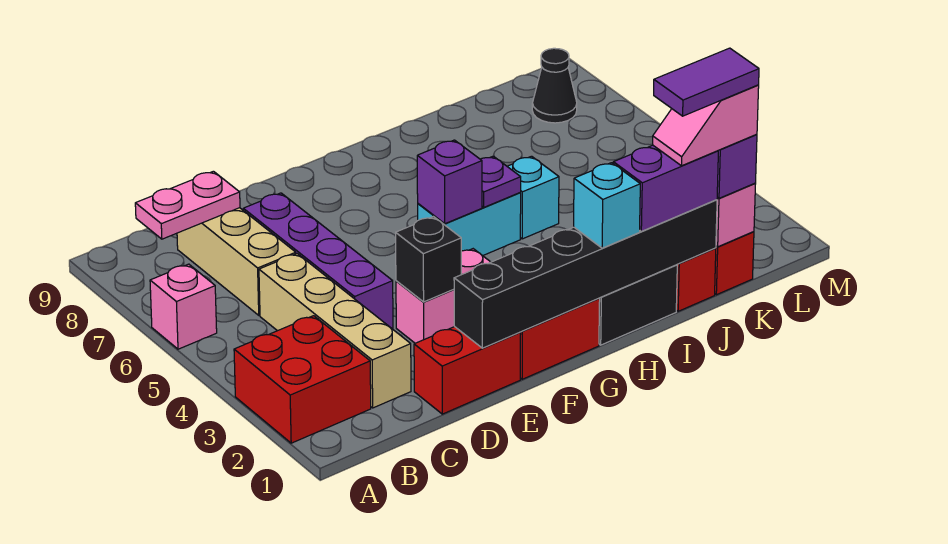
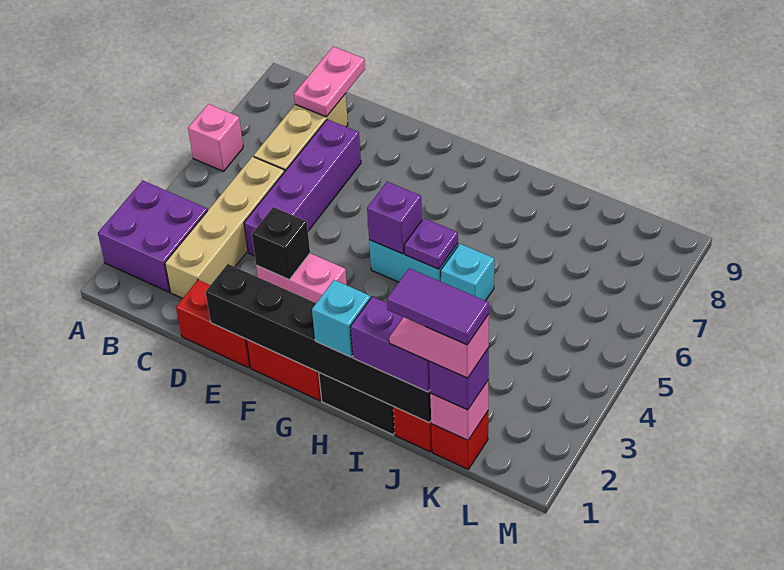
red 2x2 brick [234,316,371,443] -> purple 2x2 brick [98,181,208,292]
pink 1x2 plate [135,171,240,239] -> pink 1x2 plate turned to [294,46,365,117]
black 1x1 cone [532,48,577,123] -> none

